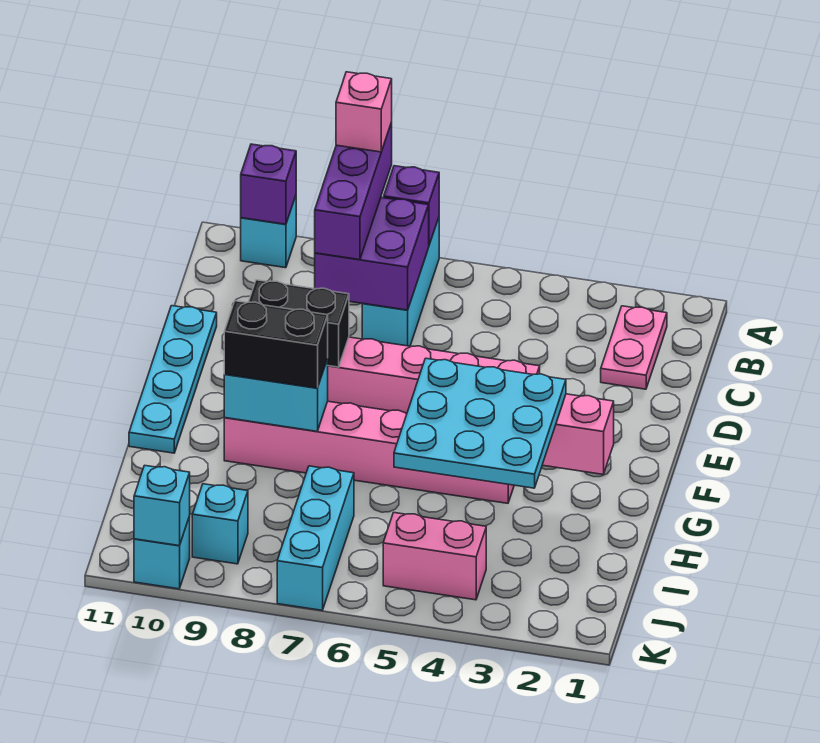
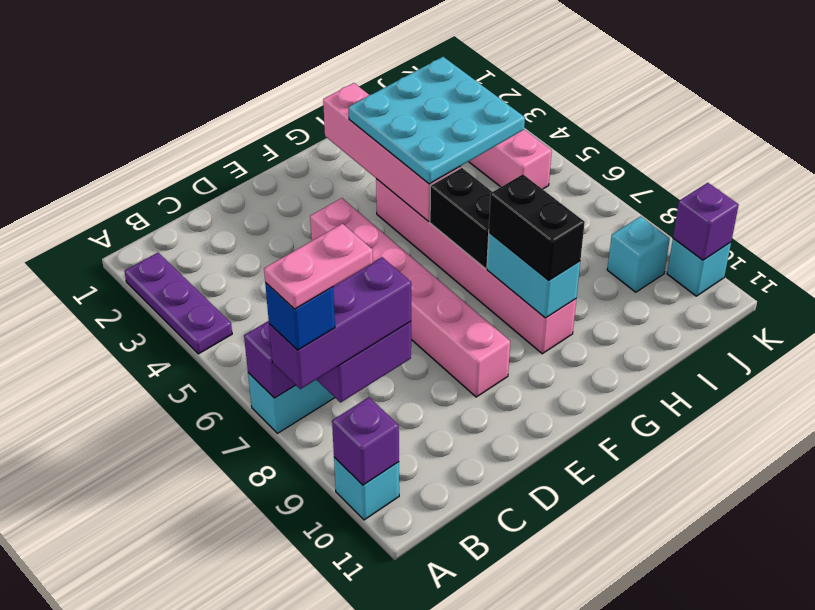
none -> purple 1x3 plate [124,253,232,354]
pink 1x1 brick [336,72,392,152] -> blue 1x1 brick [265,283,335,350]
pink 1x2 plate [601,306,667,389] -> pink 1x2 plate moved to [264,224,373,309]
cyan 1x4 plate [129,306,217,453] -> none
black 1x2 brick [249,280,349,367] -> black 1x2 brick moved to [430,168,492,268]
cyan 1x3 brick [277,466,354,610] -> none
cyan 1x1 brick [134,465,190,546] -> purple 1x1 brick [673,183,739,260]

